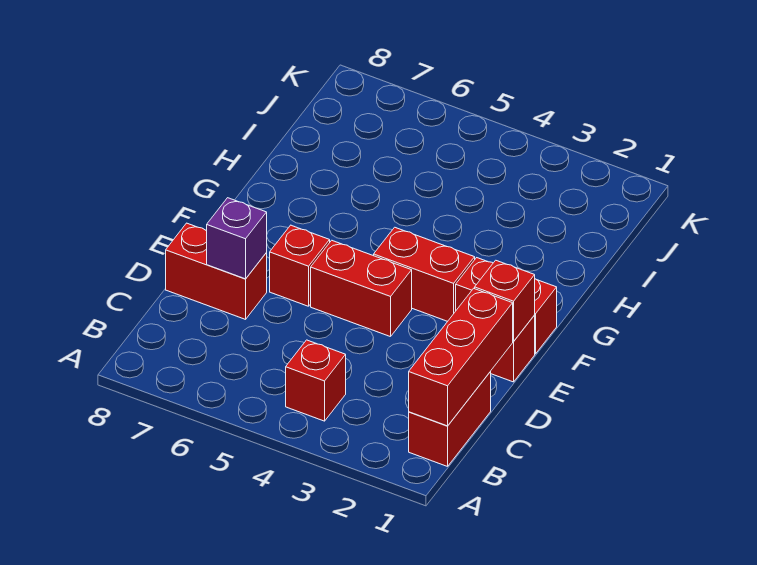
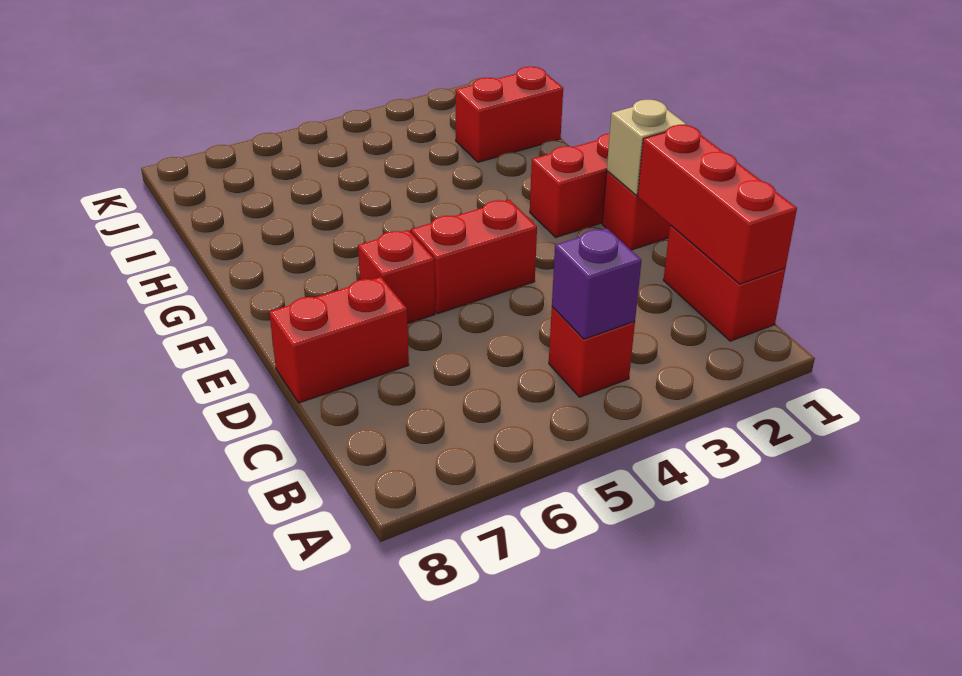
purple 1x1 brick [207,198,267,279] -> purple 1x1 brick moved to [552,228,642,339]
red 1x1 brick [475,260,535,342] -> tan 1x1 brick [607,100,687,195]
red 1x2 brick [374,227,475,321] -> red 1x2 brick moved to [455,67,563,162]

